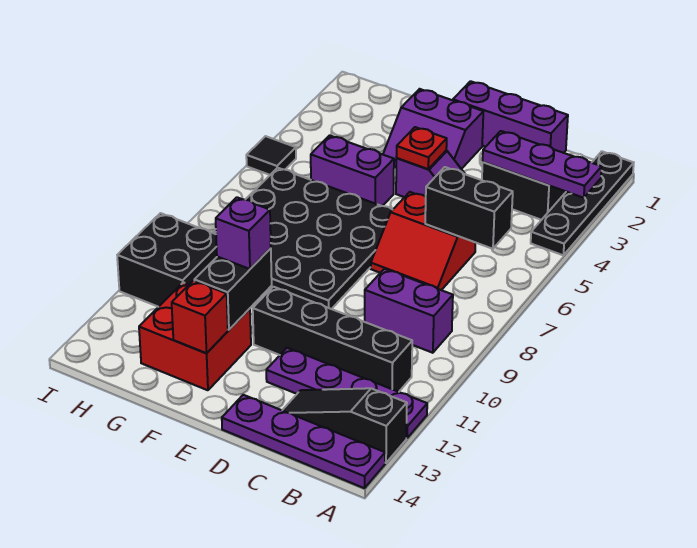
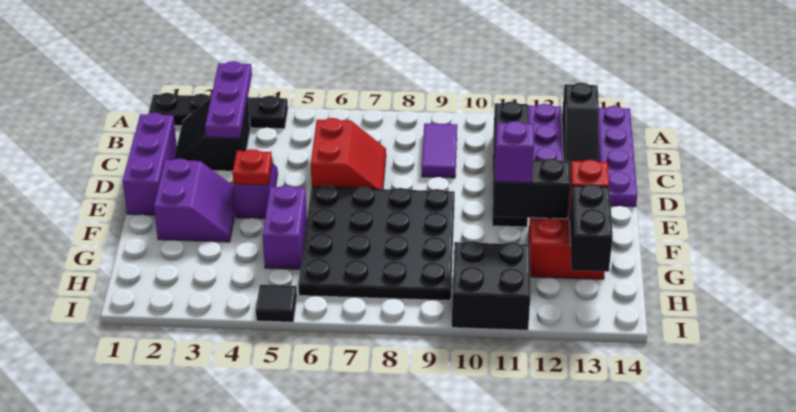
black 1x2 brick [425,167,513,249] -> black 1x2 brick moved to [570,184,613,272]
purple 1x2 brick [365,269,453,353] -> purple 1x2 tile [422,123,457,178]

